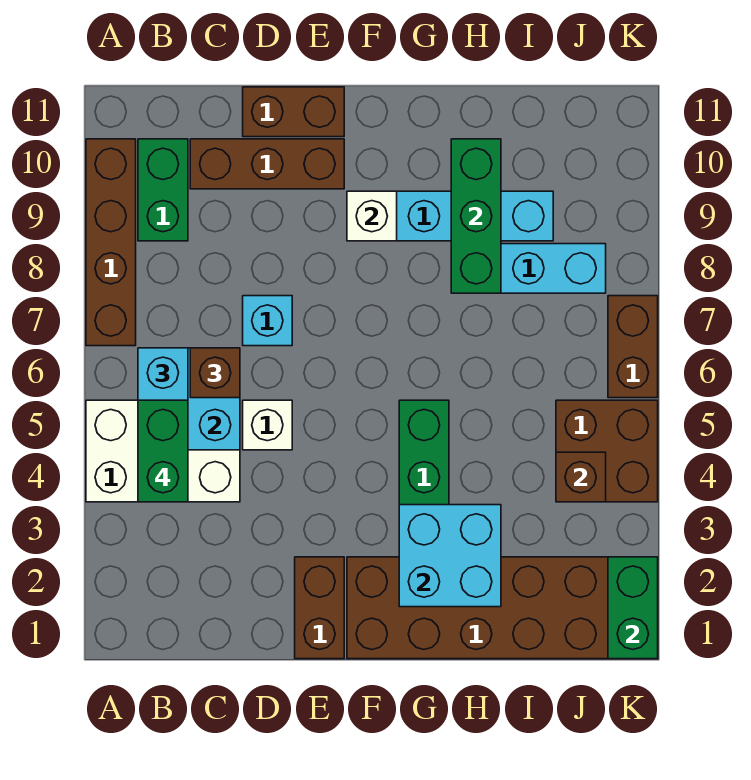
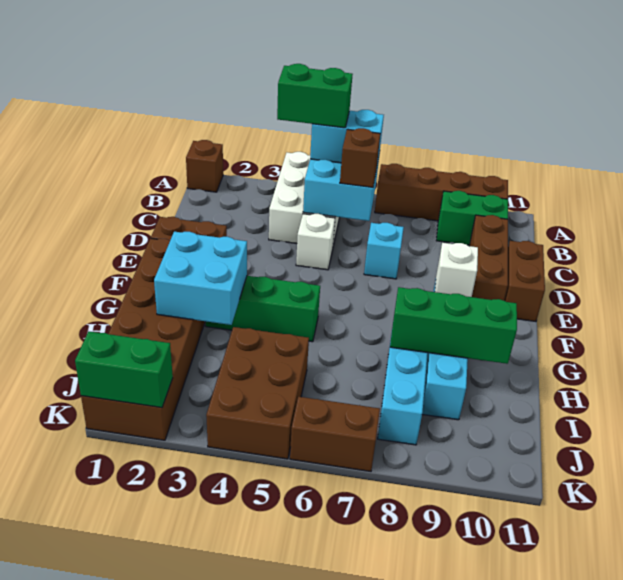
brown 2x2 brick [556,400,658,502] -> brown 2x3 brick [206,327,309,459]
brown 1x1 brick [556,452,606,502] -> brown 1x1 brick moved to [186,140,223,192]

